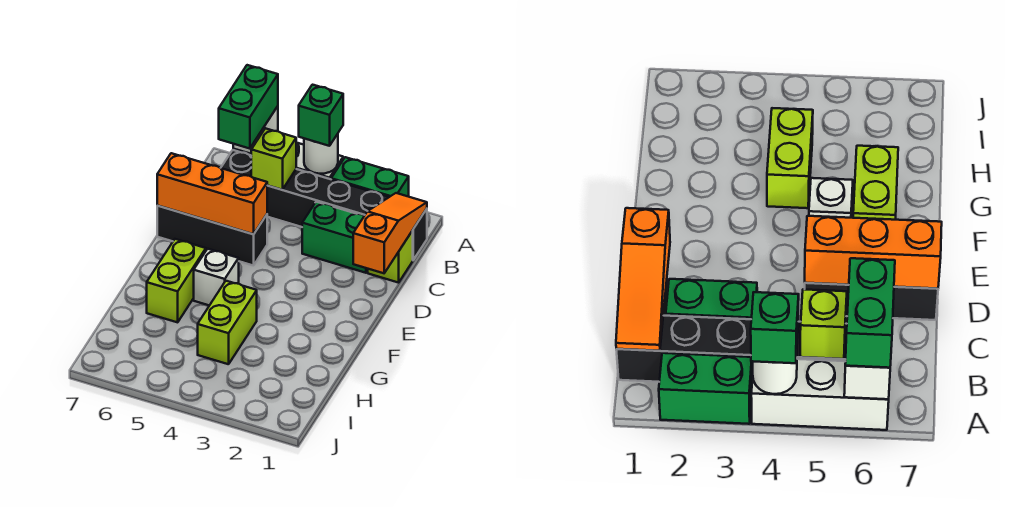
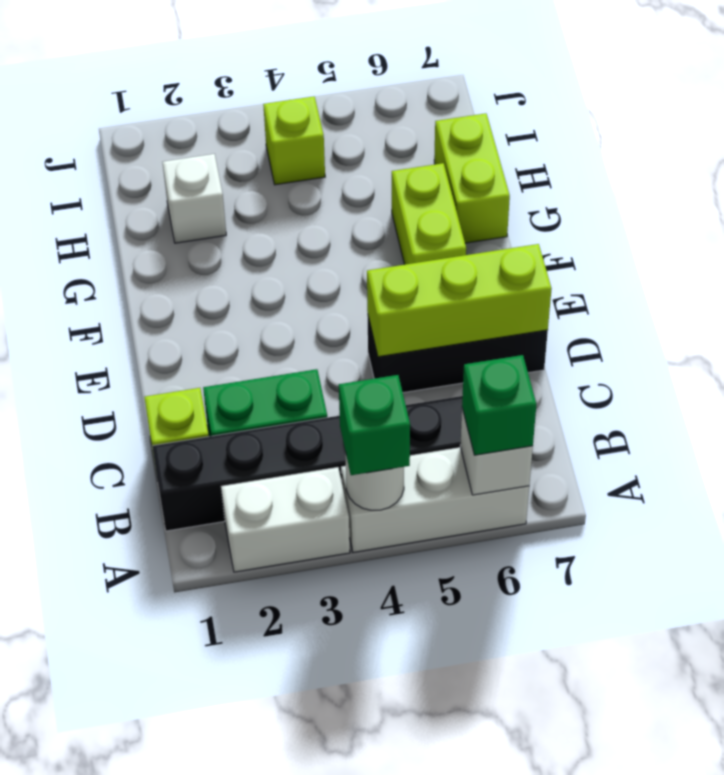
green 1x2 brick [331,157,409,197] -> white 1x2 brick [221,467,350,572]
green 1x2 brick [219,65,278,149] -> green 1x1 brick [462,355,536,455]
orange 1x3 slope [353,193,427,273] -> none
lime 1x1 brick [251,128,296,190] -> lime 1x1 brick moved to [263,96,325,185]
orange 1x3 brick [157,153,268,234] -> lime 1x3 brick [367,244,552,357]
white 1x1 brick [194,249,239,305] -> white 1x1 brick moved to [162,154,226,243]
lime 1x2 brick [198,281,257,364] -> lime 1x2 brick moved to [434,113,510,243]

